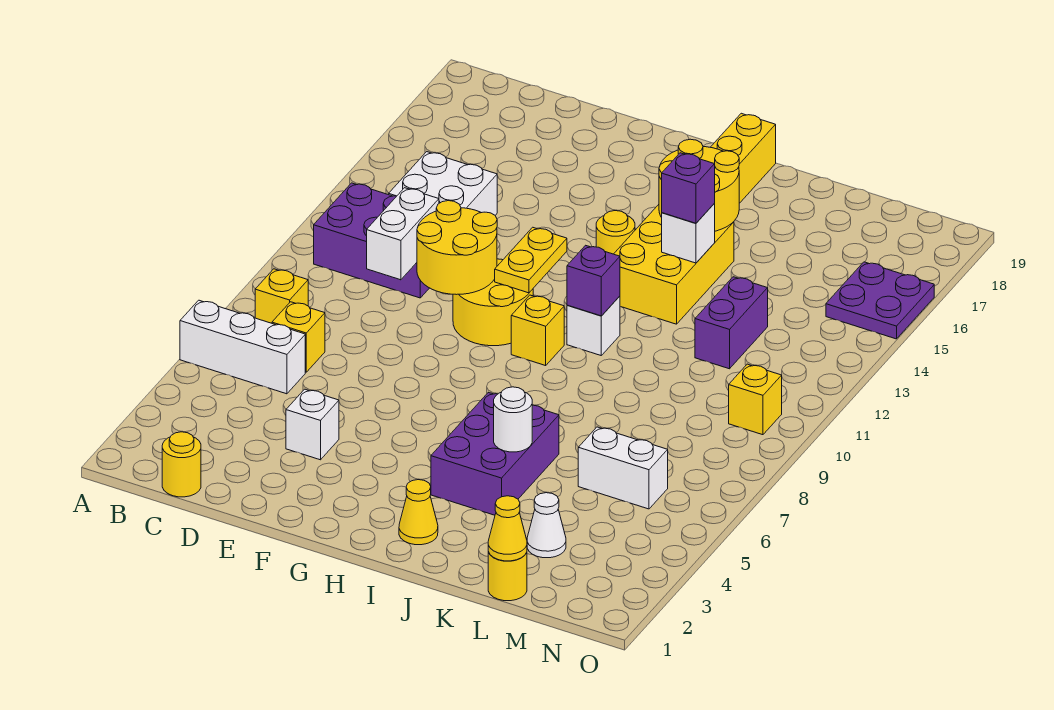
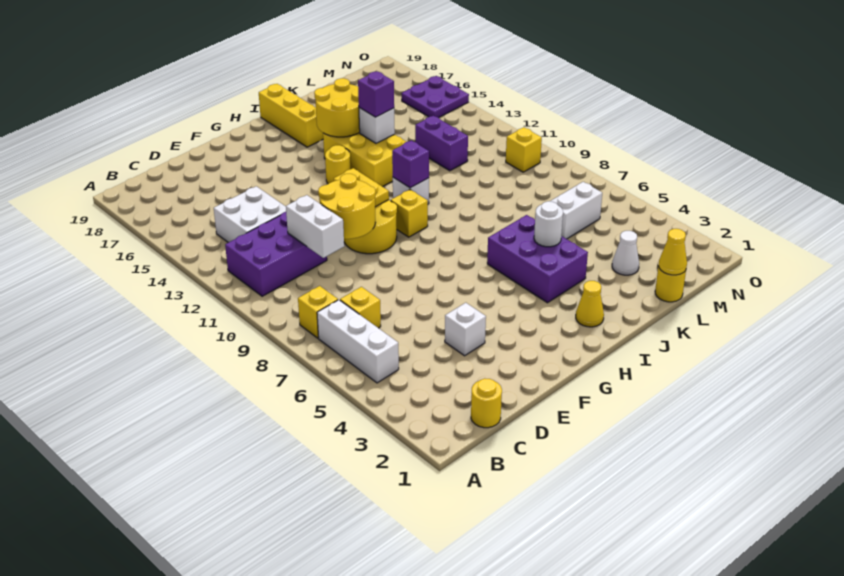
white 1x3 brick [180,300,305,394] -> white 1x3 brick turned to [317,300,399,383]

